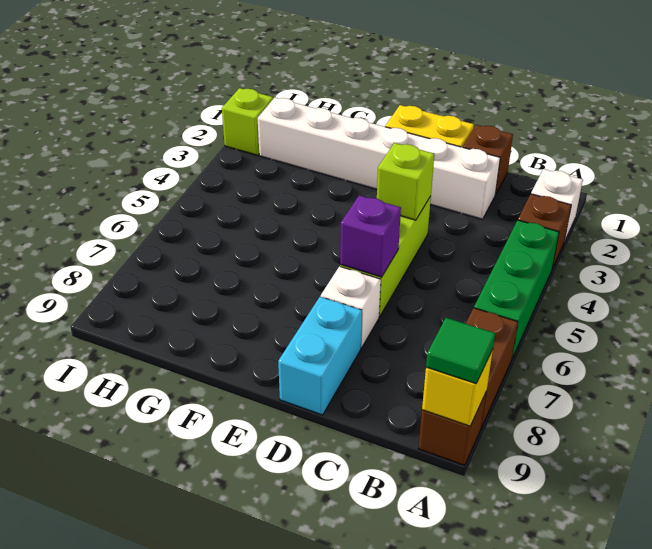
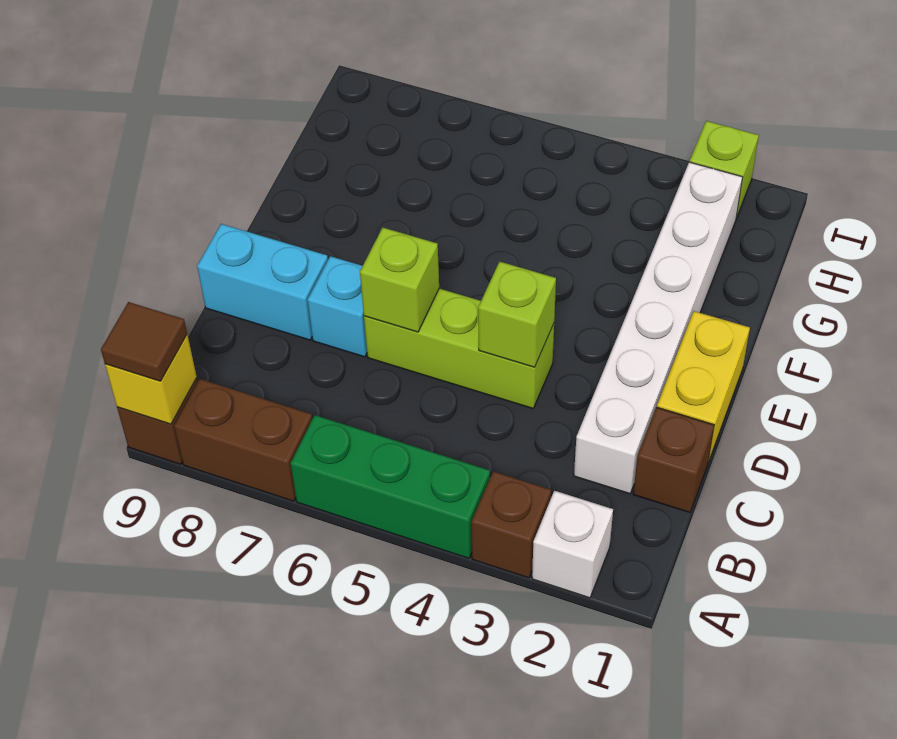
green 1x1 tile [426,318,495,384] -> brown 1x1 tile [101,302,187,381]
purple 1x1 brick [340,195,401,277] -> lime 1x1 brick [360,227,439,332]
white 1x1 brick [321,266,381,348] -> cyan 1x1 brick [308,256,367,357]

